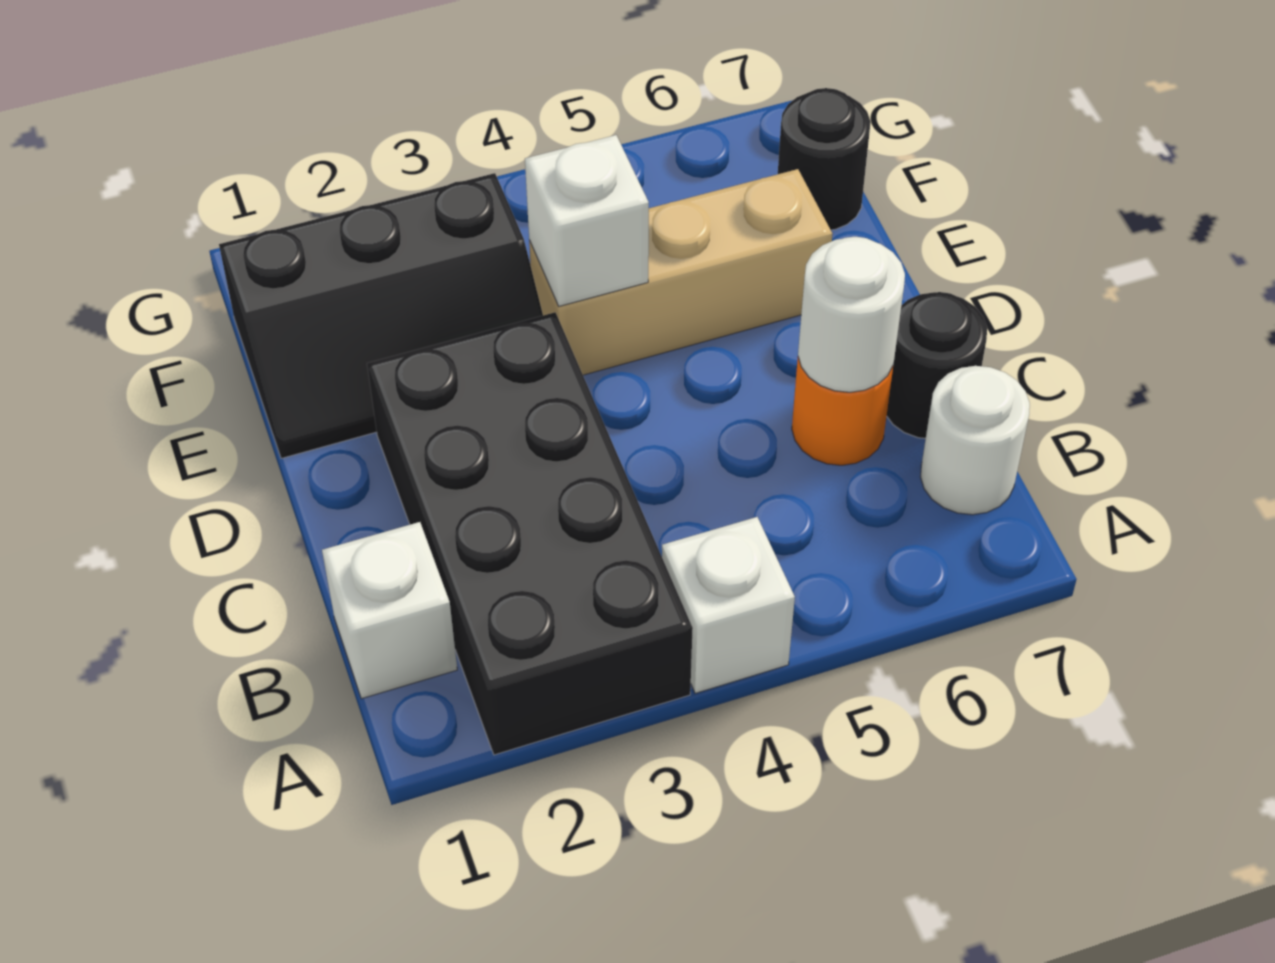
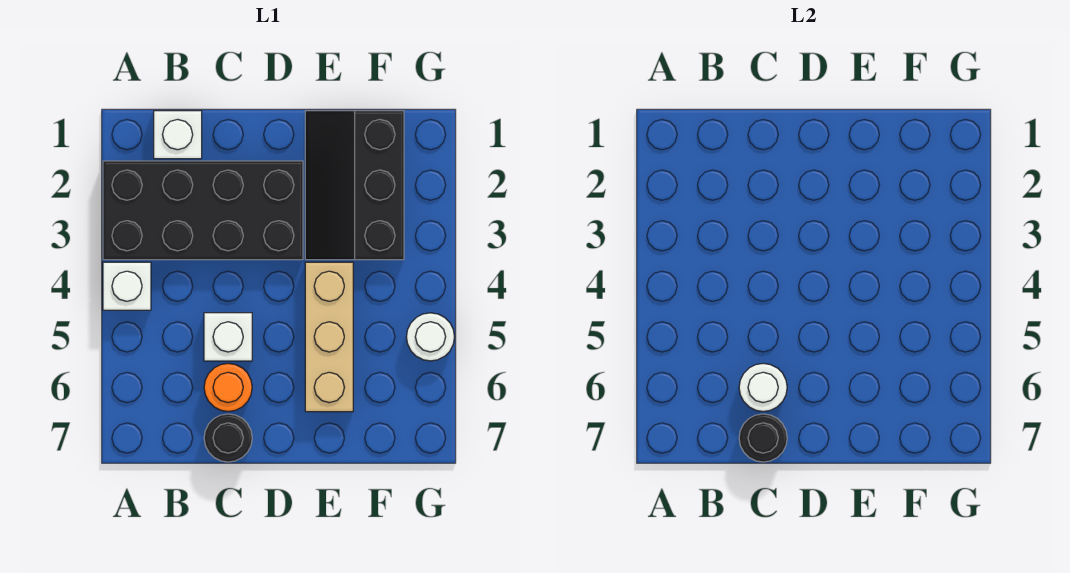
white 1x1 round brick [920,366,1030,515] -> white 1x1 round brick moved to [406,313,454,361]
white 1x1 brick [525,135,649,306] -> white 1x1 brick moved to [204,313,252,361]
black 1x1 round brick [778,88,871,230] -> black 1x1 round brick moved to [739,414,787,462]

